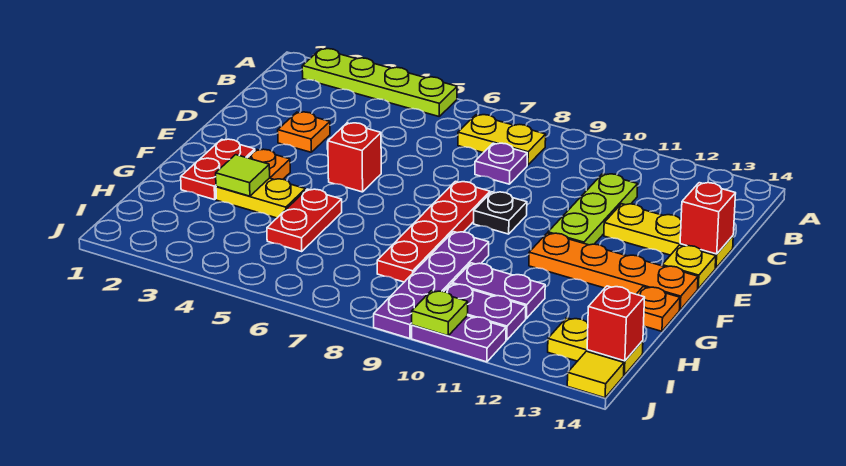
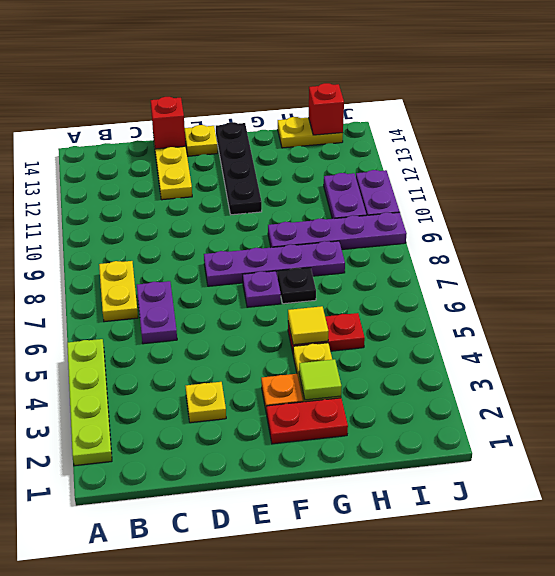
purple 1x1 plate [475,143,527,184] -> purple 1x1 plate moved to [243,271,281,307]
lime 1x3 plate [548,174,638,245] -> none
orange 1x1 plate [278,112,330,152] -> yellow 1x1 plate [186,382,226,423]
red 1x1 brick [328,123,381,192] -> none
red 1x4 plate [377,181,490,282] -> purple 1x4 plate [204,241,345,286]
black 1x1 plate [474,192,527,234] -> black 1x1 plate moved to [278,268,316,304]
orange 1x4 plate [529,233,698,310] -> black 1x4 plate [216,122,262,215]
orange 1x1 plate [636,287,680,331] -> none
purple 1x2 plate [452,263,545,318] -> purple 1x2 plate moved to [137,281,177,344]
yellow 1x2 plate [548,318,643,375] -> yellow 1x2 plate turned to [278,117,343,148]
lime 1x1 plate [412,291,468,336] -> none
yellow 1x1 tile [567,351,624,398] -> yellow 1x1 tile moved to [288,306,329,345]

